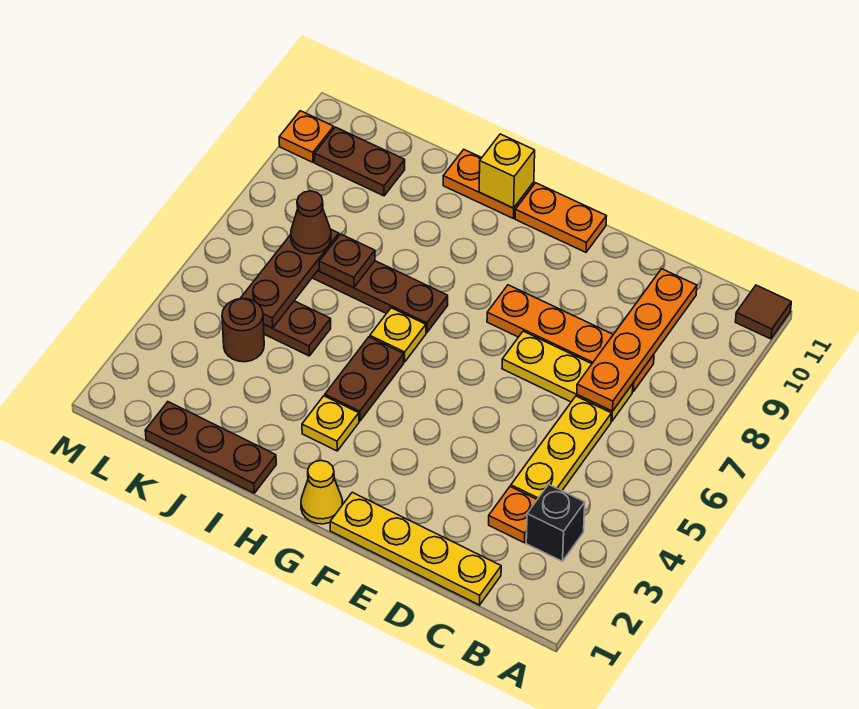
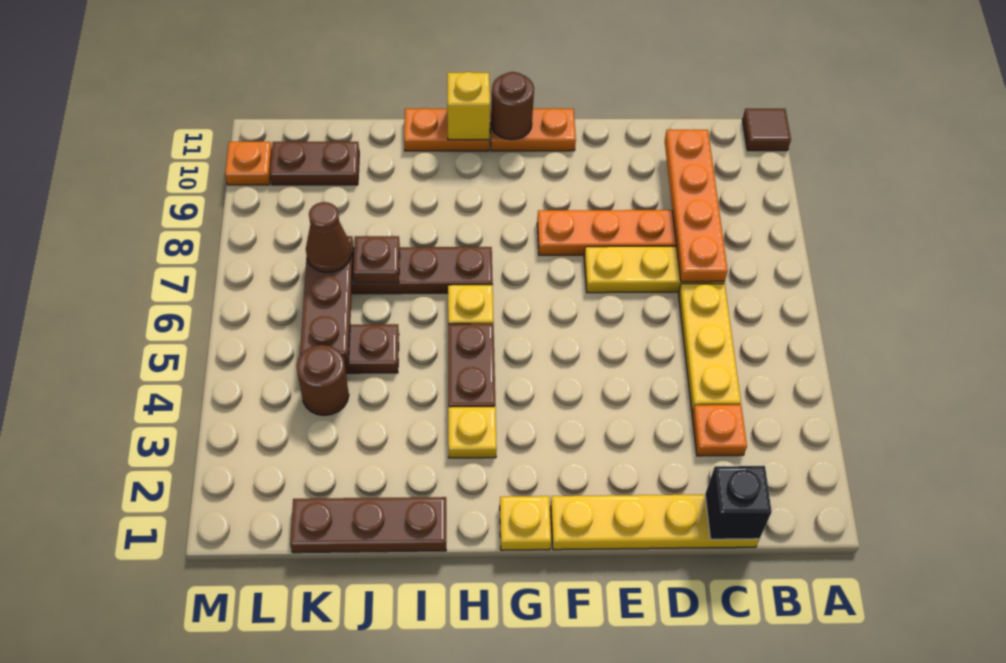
black 1x1 brick [526,484,585,561] -> black 1x1 brick moved to [705,466,772,539]
yellow 1x1 cone [301,461,343,524] -> yellow 1x1 plate [500,496,551,550]
none -> brown 1x1 round brick [491,72,534,140]

